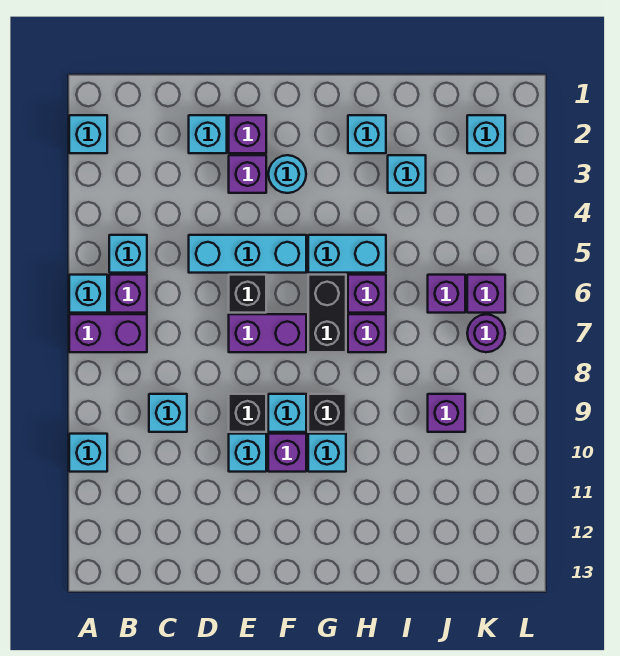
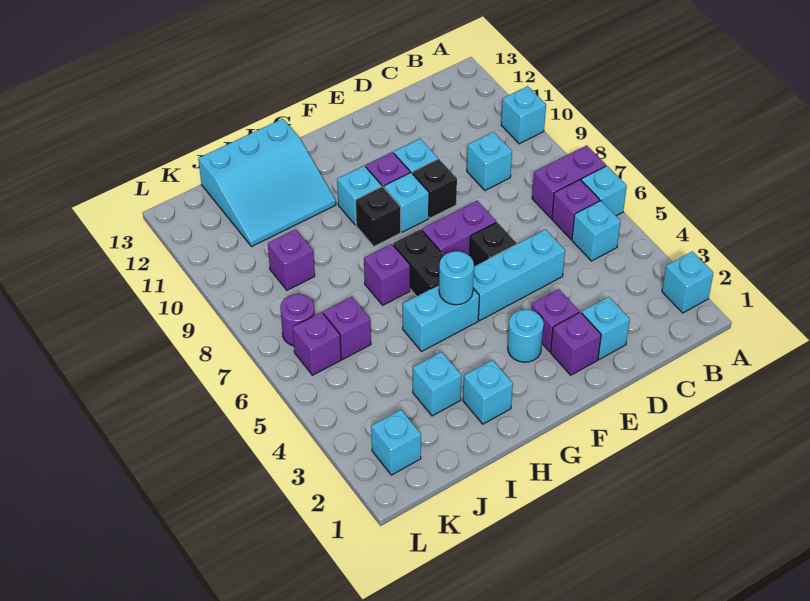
none -> cyan 1x1 round brick [439,251,474,305]
purple 1x1 brick [348,275,386,313] -> none
none -> cyan 3x3 slope [198,119,336,247]

